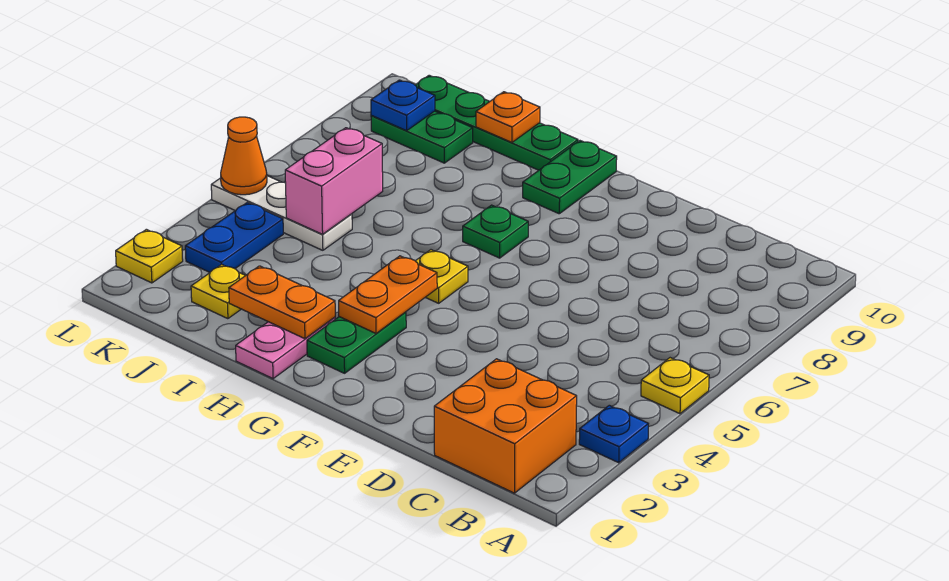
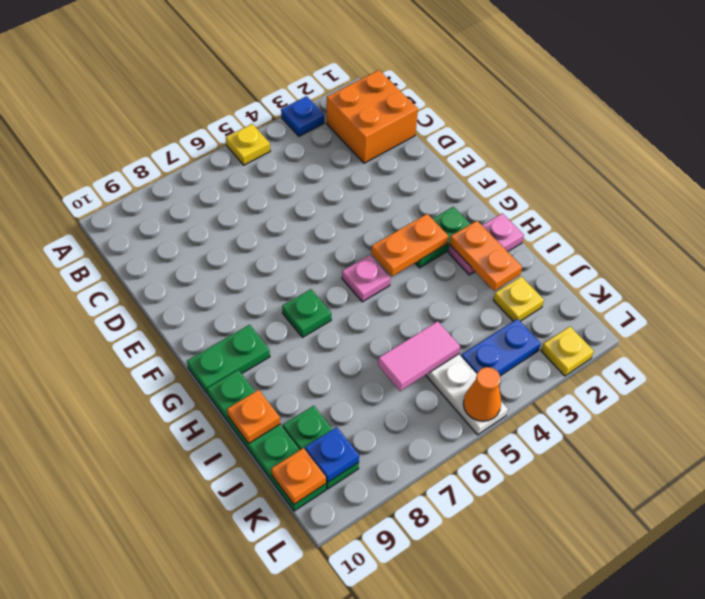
yellow 1x1 plate [416,250,468,303] -> pink 1x1 plate [342,255,390,302]
pink 1x2 brick [285,128,383,234] -> pink 1x2 tile [378,321,460,391]
none -> orange 1x1 plate [271,448,326,504]

